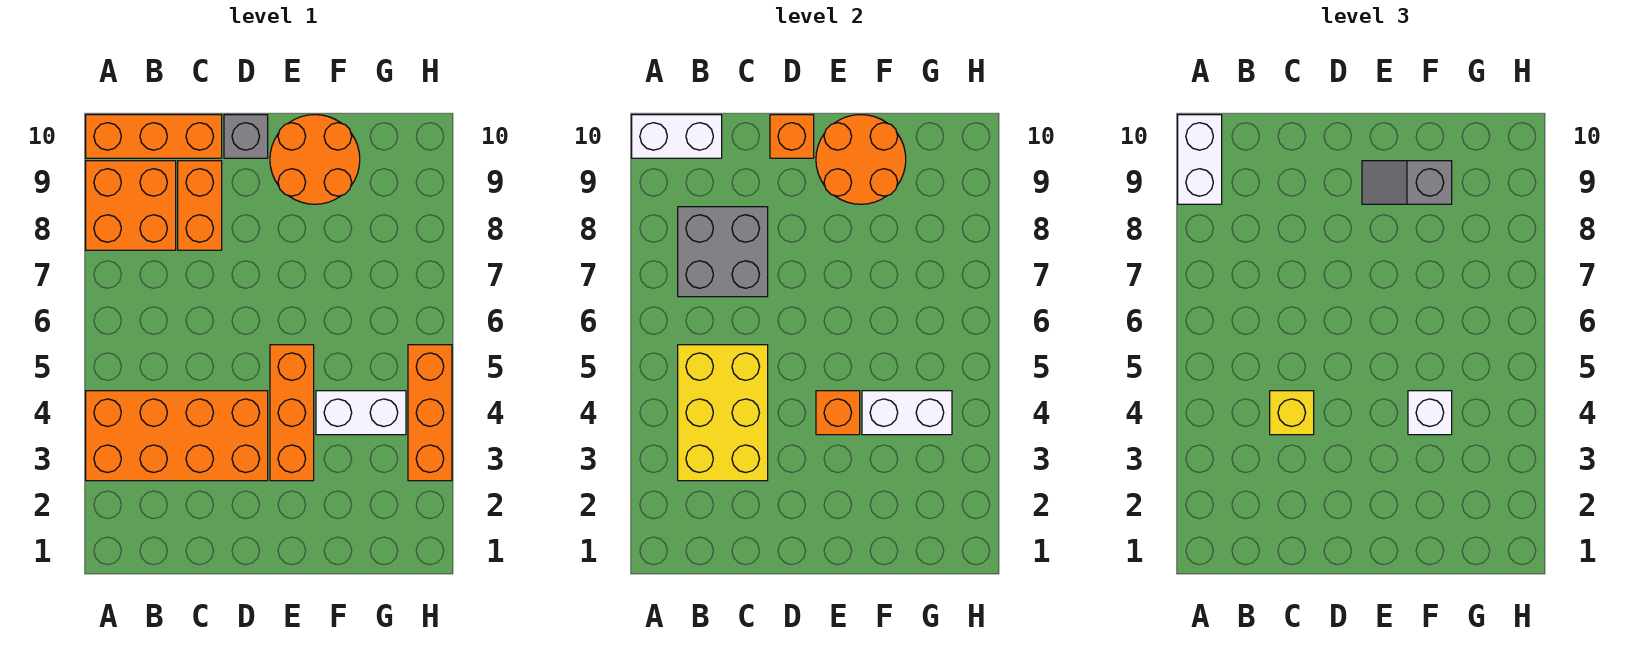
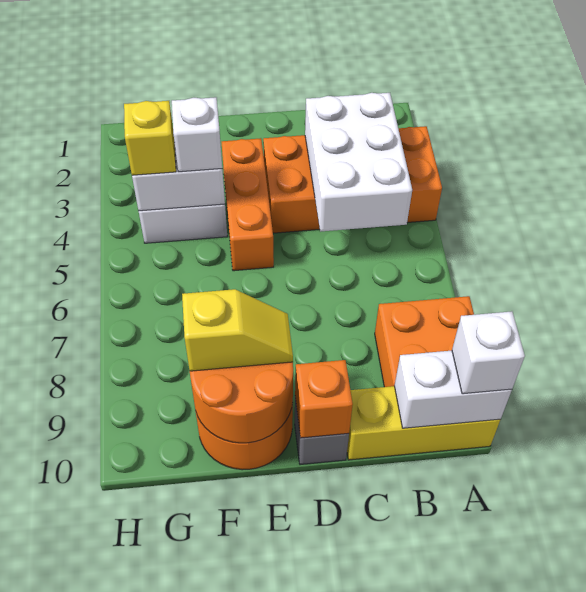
white 1x2 brick [1178,115,1222,204] -> white 1x1 brick [452,311,525,394]
orange 1x3 brick [86,115,222,158] -> yellow 1x3 brick [347,386,500,460]
yellow 2x3 brick [678,345,768,481] -> white 2x3 brick [305,93,412,232]
grey 2x2 brick [678,207,768,297] -> none
yellow 1x1 brick [1270,391,1314,435] -> yellow 1x1 brick moved to [124,101,176,175]
orange 1x2 brick [178,161,222,250] -> none
orange 1x1 brick [816,391,860,435] -> none
grey 1x2 slope [1362,161,1452,204] -> yellow 1x2 slope [182,289,293,371]
orange 1x3 brick [408,345,452,481] -> none

